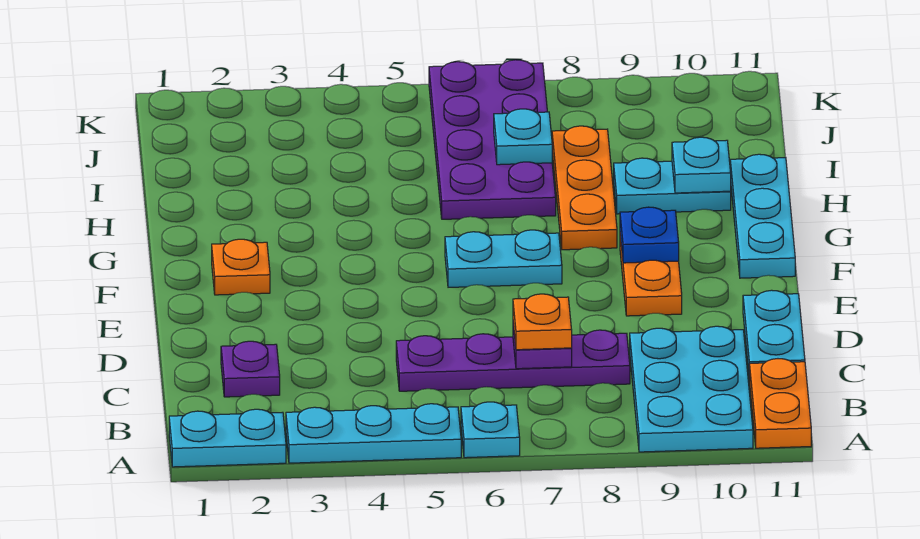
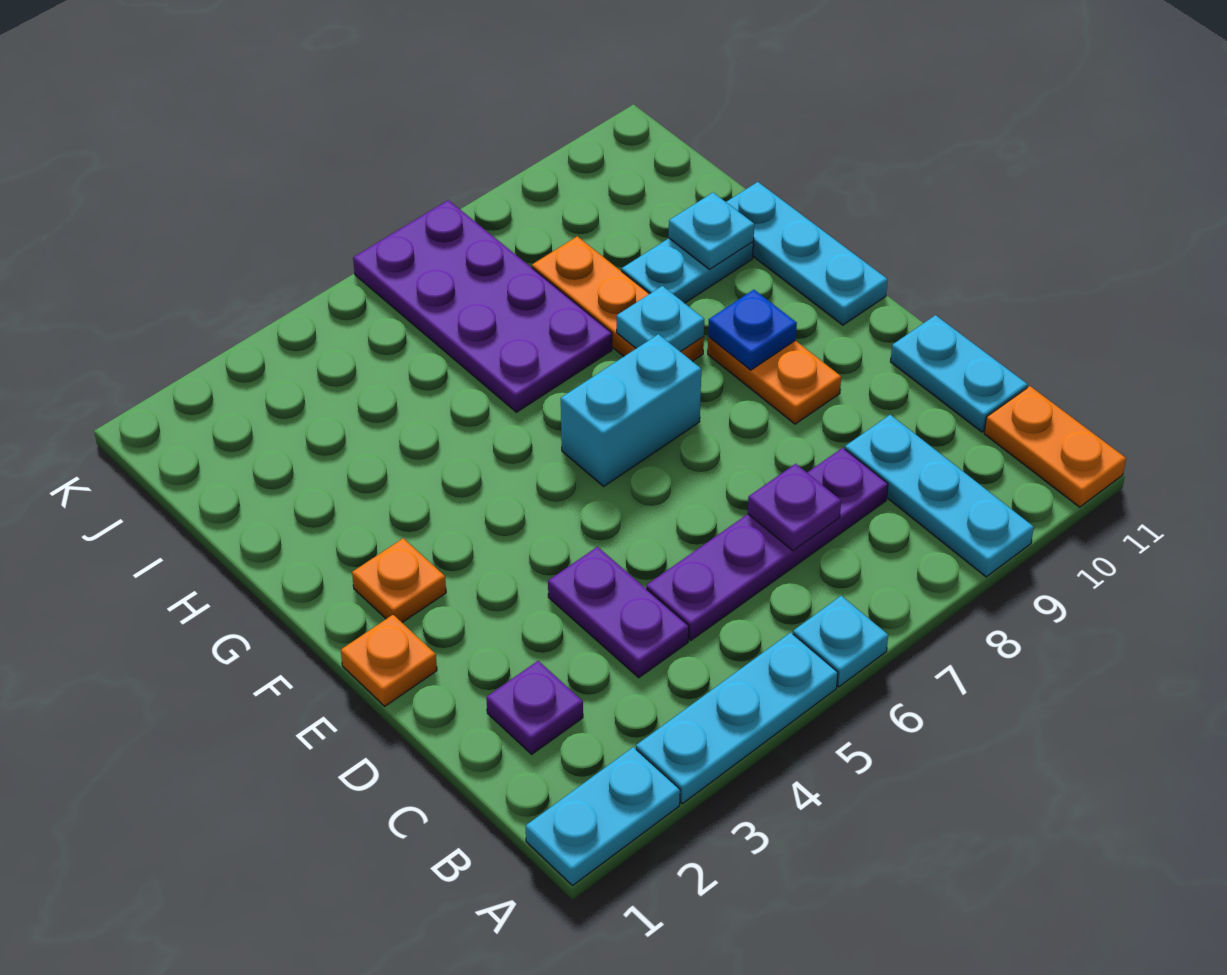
cyan 2x3 plate [630,326,753,452] -> cyan 1x3 plate [845,415,1034,577]
none -> purple 1x2 plate [548,547,689,678]
orange 1x1 plate [513,294,572,350] -> orange 1x1 plate moved to [341,615,437,706]
cyan 1x2 plate [445,230,562,287] -> cyan 1x2 brick [561,334,701,486]
cyan 1x1 plate [494,109,552,165] -> cyan 1x1 plate moved to [617,286,704,352]

